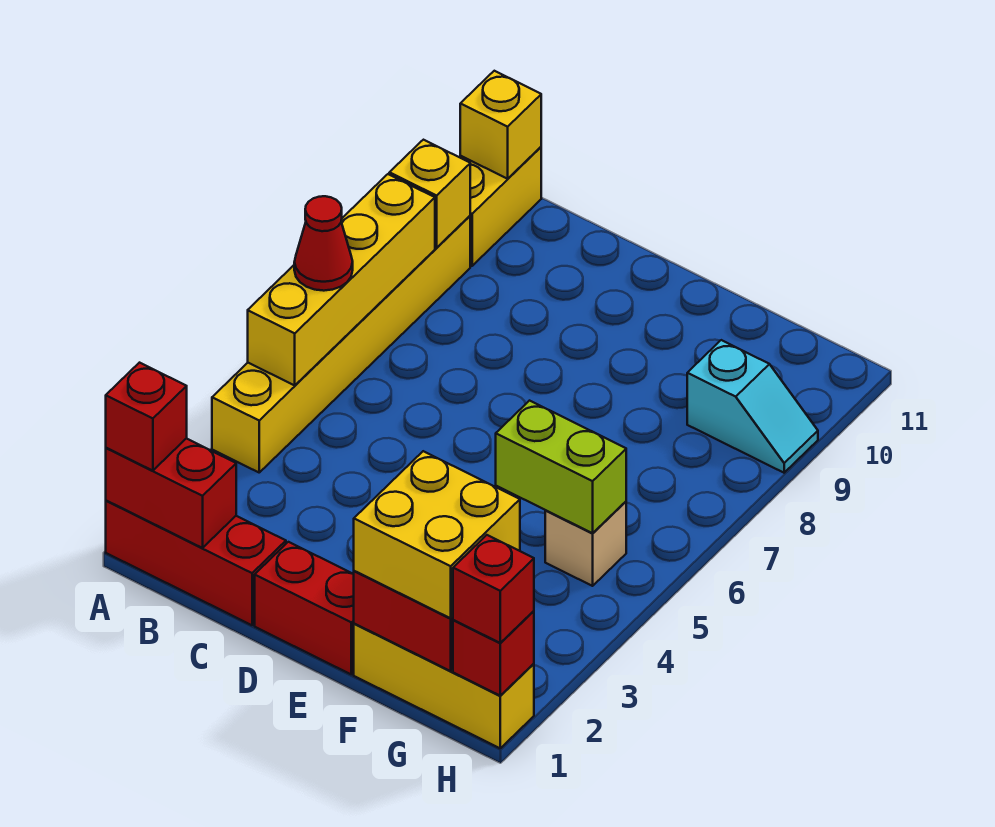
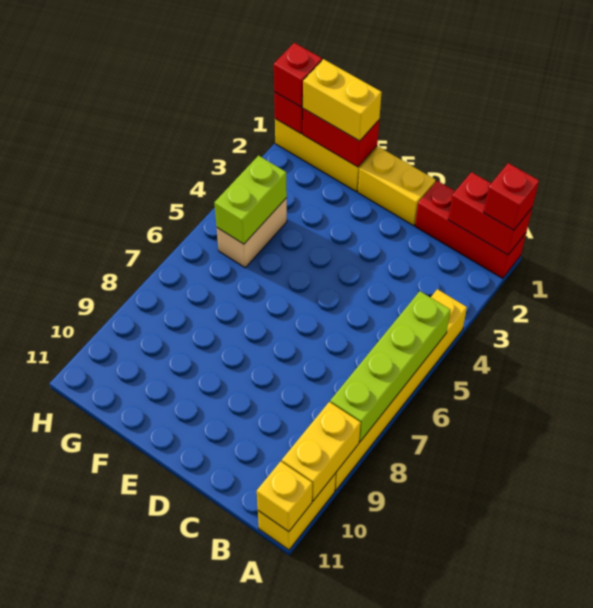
yellow 1x4 brick [248,174,435,385] -> lime 1x4 brick [330,291,450,442]
red 1x1 cone [294,196,353,291] -> none
yellow 1x1 brick [389,140,470,248] -> yellow 1x2 brick [282,402,361,501]
red 1x2 brick [255,542,354,674] -> yellow 1x2 brick [358,147,435,226]
yellow 2x2 brick [354,451,520,618] -> yellow 1x2 brick [303,59,382,141]
lime 1x2 brick [496,401,626,533] -> lime 1x2 brick turned to [214,156,287,244]
tan 1x1 brick [545,502,626,586] -> tan 1x2 brick [217,198,287,268]
cyan 1x2 slope [687,340,818,473] -> none

